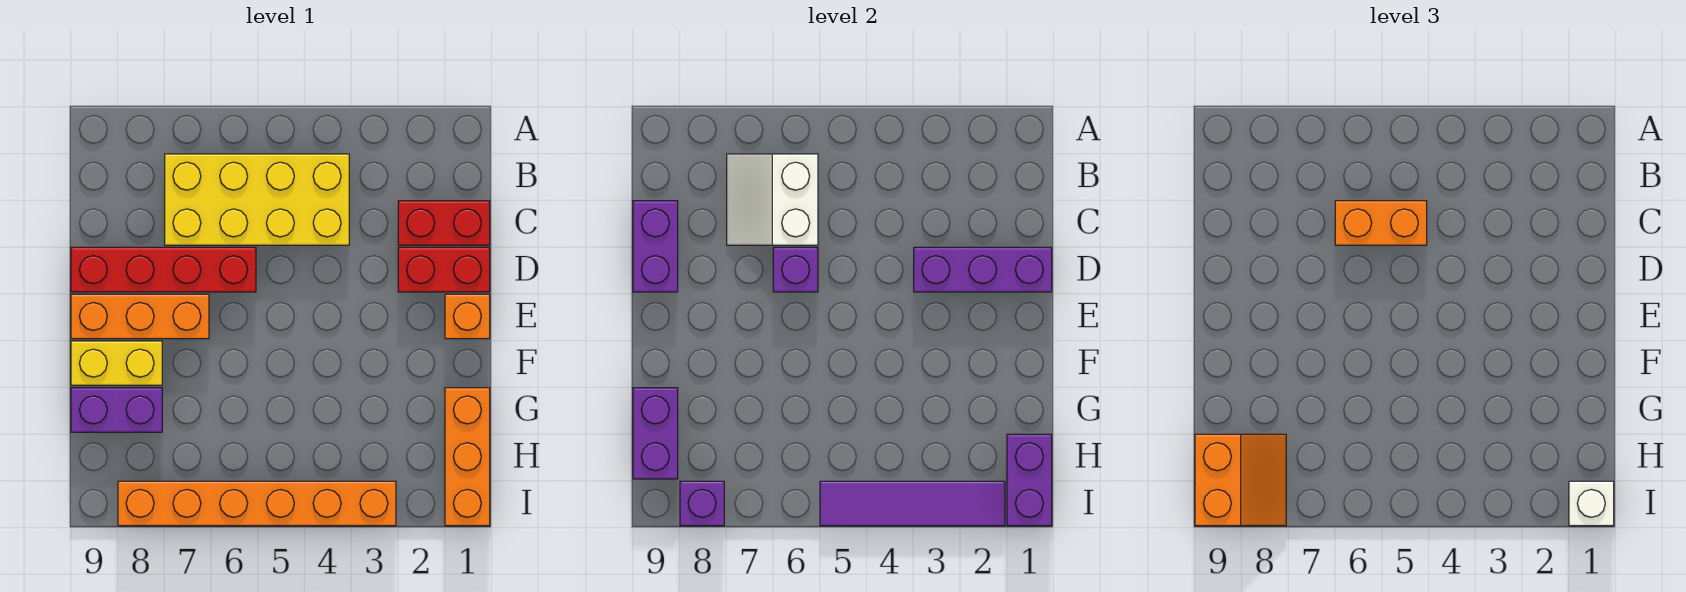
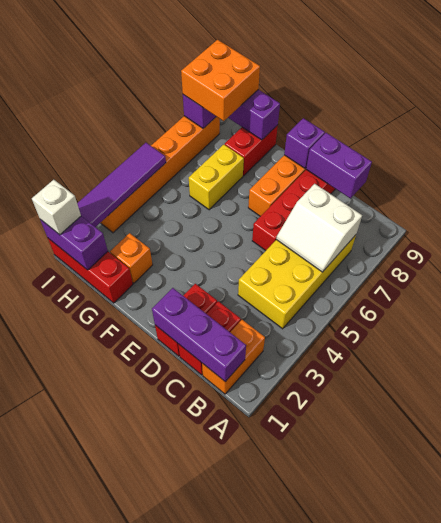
white 2x2 slope [727,154,818,245] -> white 2x2 slope turned to [276,184,362,272]
orange 1x2 brick [1335,201,1427,245] -> orange 1x2 brick moved to [202,320,265,394]
purple 1x3 brick [914,247,1052,292] -> purple 1x3 brick turned to [152,288,246,382]
purple 1x1 brick [773,247,818,292] -> purple 1x1 brick moved to [284,118,325,168]
orange 1x1 brick [445,294,490,339] -> orange 1x1 brick moved to [110,233,153,283]
yellow 1x2 brick [71,341,162,385] -> yellow 1x2 brick moved to [189,145,244,210]
orange 1x3 brick [445,388,490,526] -> red 1x3 brick [48,238,133,303]
purple 1x2 brick [71,388,162,432] -> red 1x2 brick [225,125,278,176]
orange 2x2 slope [1195,434,1286,526] -> orange 2x2 brick [181,40,260,121]

